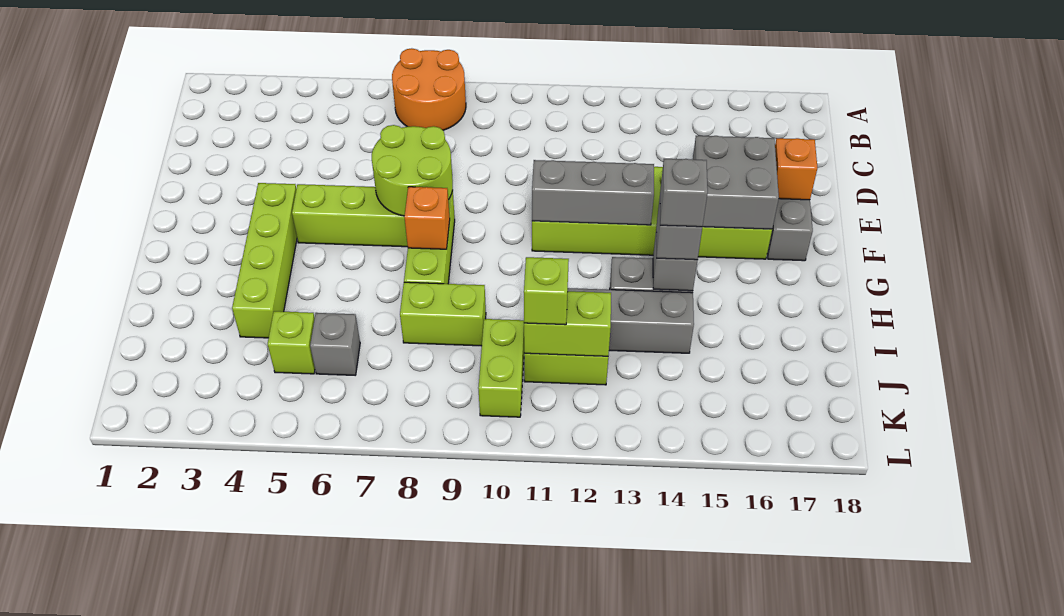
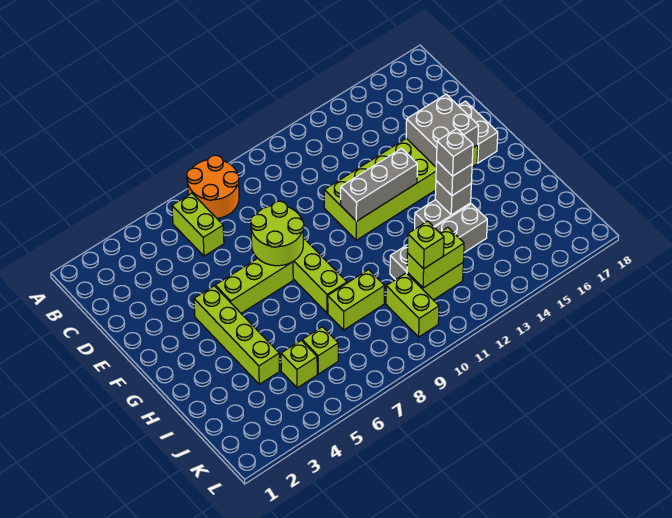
none -> lime 1x2 brick [172,193,224,256]
orange 1x1 brick [775,138,817,200] -> none
orange 1x1 brick [404,187,450,249] -> none
grey 1x1 brick [310,313,360,375] -> lime 1x1 brick [302,327,338,374]

